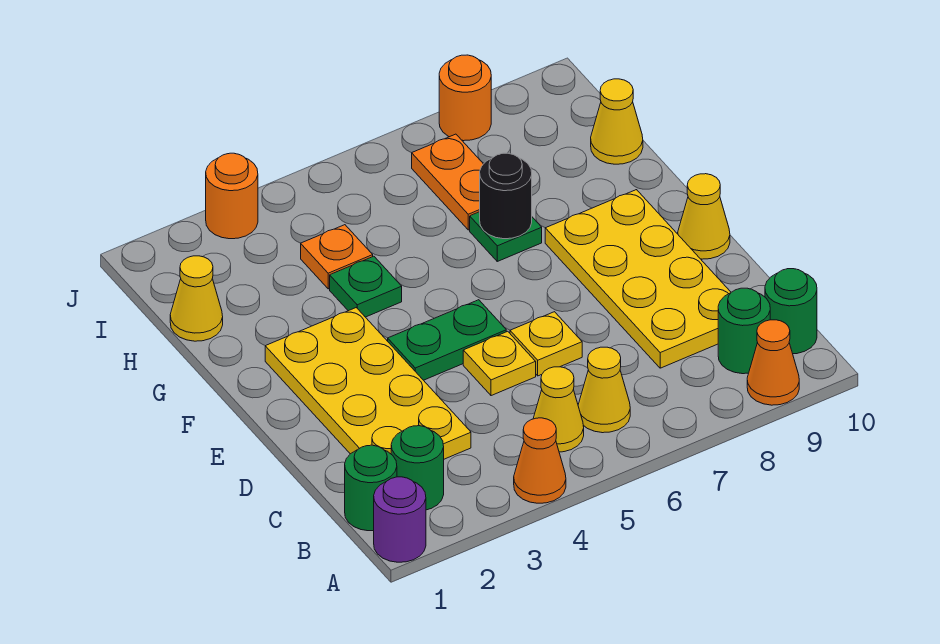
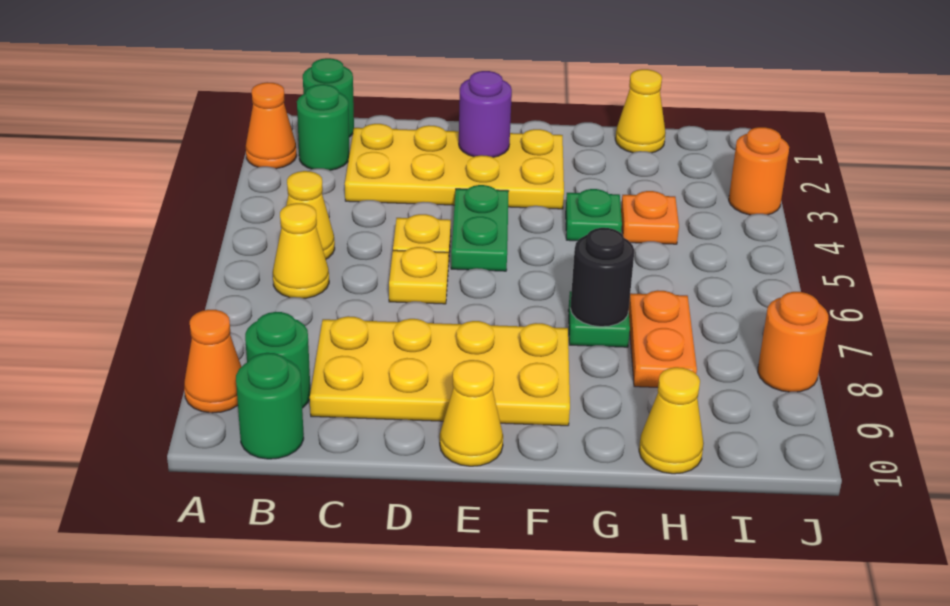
purple 1x1 round brick [374,477,426,562] -> purple 1x1 round brick moved to [459,71,512,157]
orange 1x1 cone [514,418,566,503] -> orange 1x1 cone moved to [246,82,297,169]
orange 1x2 plate [412,134,483,230] -> orange 1x2 plate turned to [629,290,697,387]

